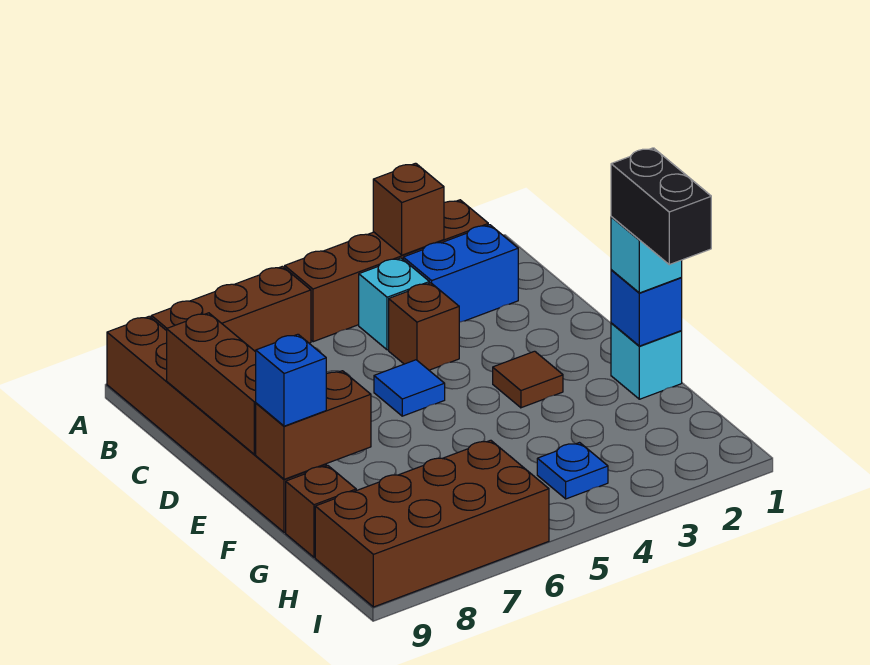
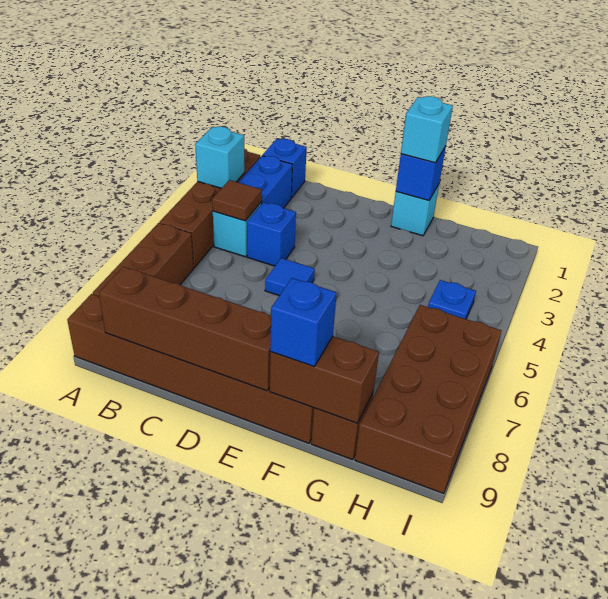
brown 1x1 brick [373,163,444,255] -> cyan 1x1 brick [195,126,245,188]
none -> blue 1x1 brick [263,139,307,198]
brown 1x1 brick [389,283,459,370] -> blue 1x1 brick [247,202,296,266]
brown 1x3 brick [167,313,256,454] -> brown 1x4 brick [99,267,271,391]
brown 1x1 tile [493,351,563,408] -> brown 1x1 tile moved to [212,180,262,221]
black 1x2 brick [611,148,711,265] -> none
brown 1x2 brick [256,371,371,479] -> brown 1x2 brick turned to [270,336,379,423]

